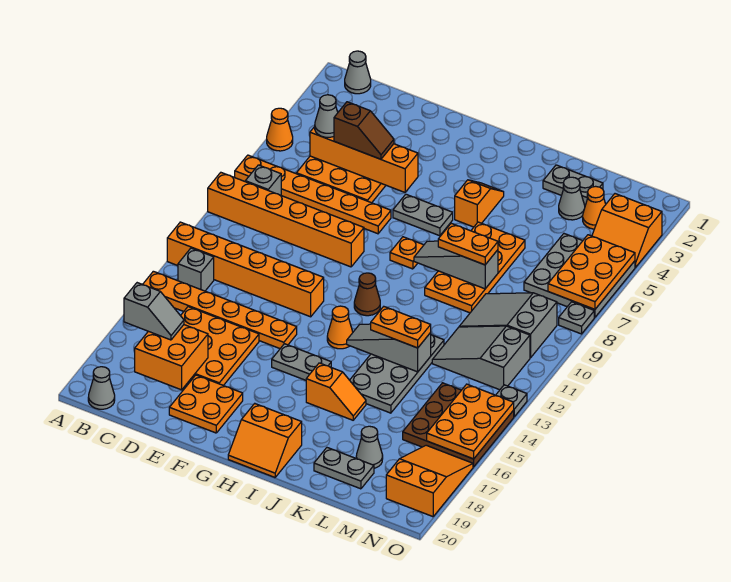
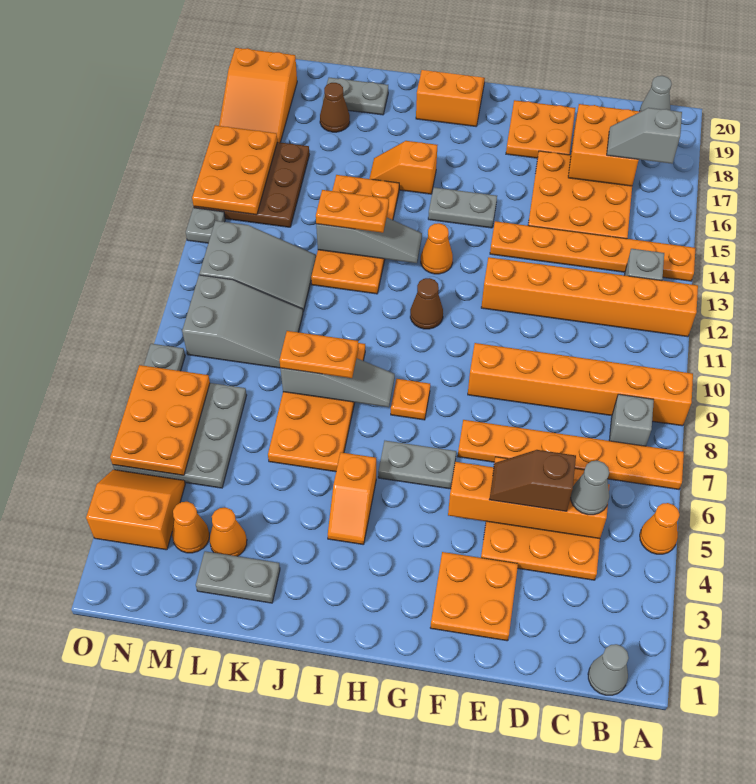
none -> orange 2x2 plate [430,552,518,641]
grey 2x4 plate [350,335,444,413] -> orange 2x4 plate [311,175,399,294]
grey 1x1 cone [559,177,585,220] -> orange 1x1 cone [210,508,247,556]
grey 1x1 cone [356,426,383,468] -> brown 1x1 cone [320,83,350,132]

